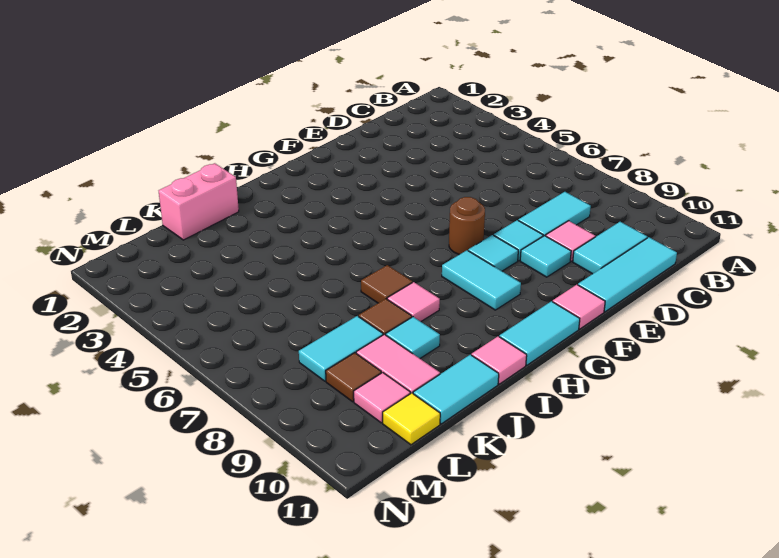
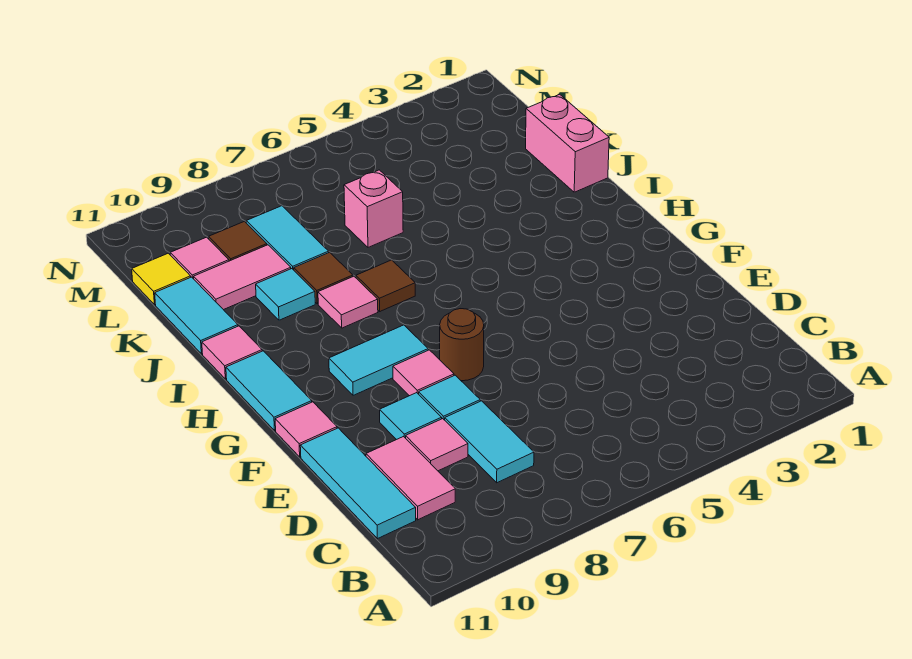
cyan 1x2 tile [573,222,647,274] -> pink 1x2 tile [366,437,455,520]
cyan 1x1 tile [468,235,518,271] -> pink 1x1 tile [393,350,454,396]
none -> pink 1x1 brick [344,170,403,247]

